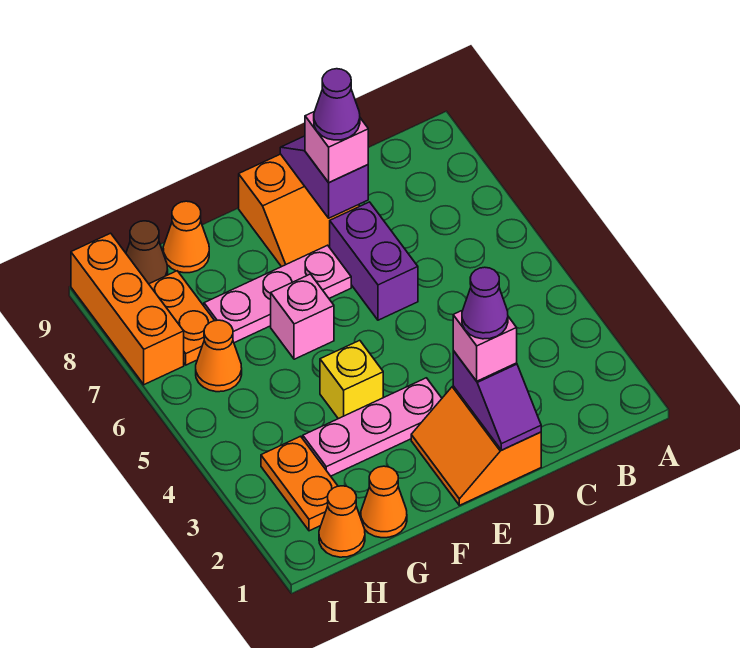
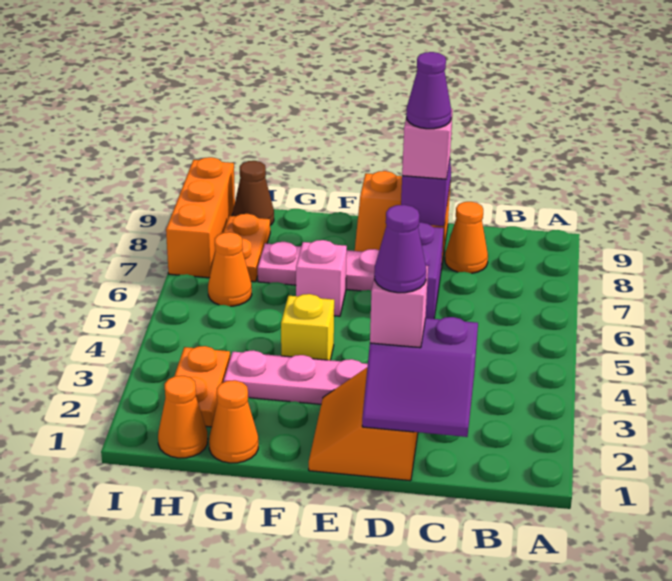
purple 1x2 slope [453,351,541,450] -> purple 2x2 slope [362,317,478,437]
orange 1x1 cone [163,201,209,273] -> orange 1x1 cone moved to [445,202,488,273]

